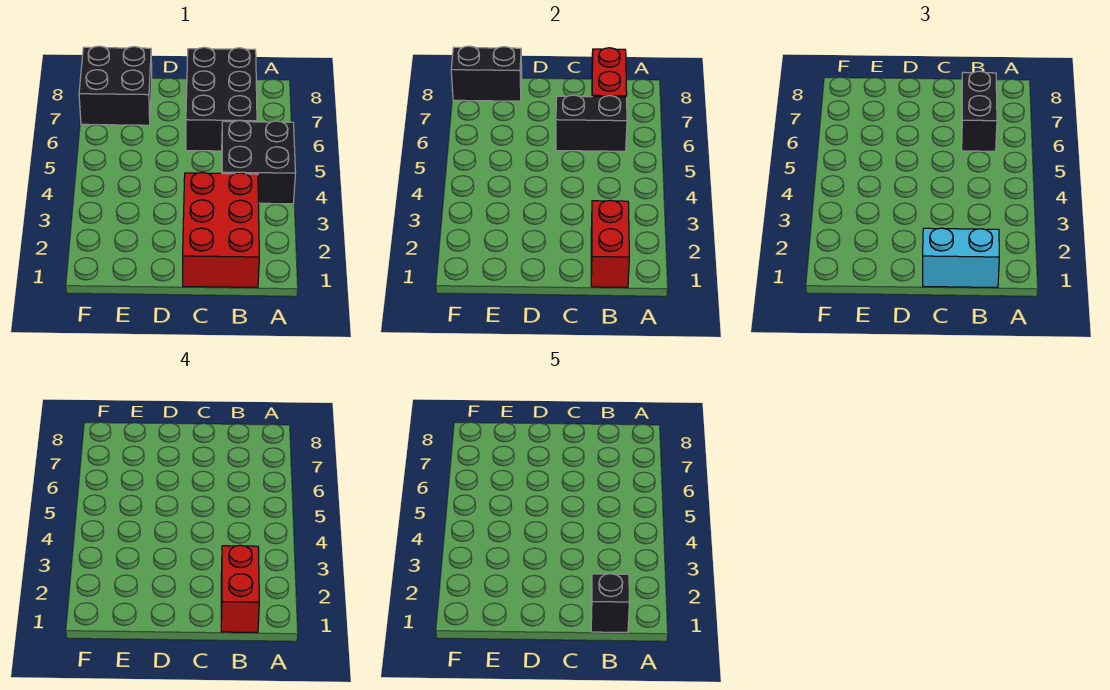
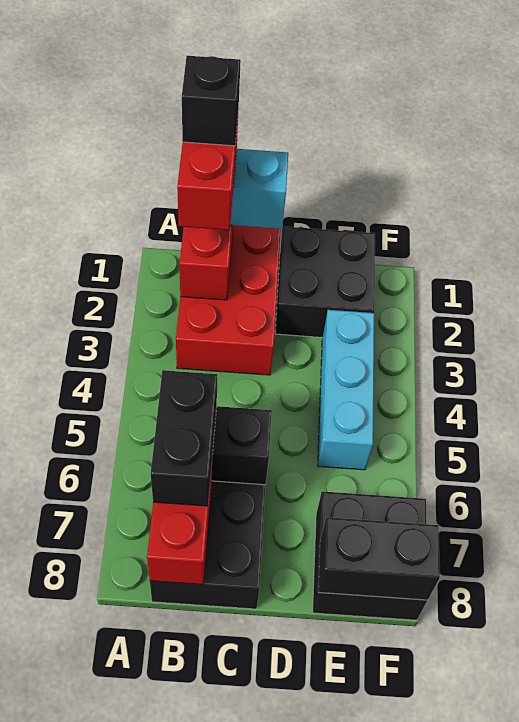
black 2x2 brick [222,121,296,204] -> black 2x2 brick moved to [275,226,375,338]
none -> cyan 1x3 brick [318,310,374,470]

